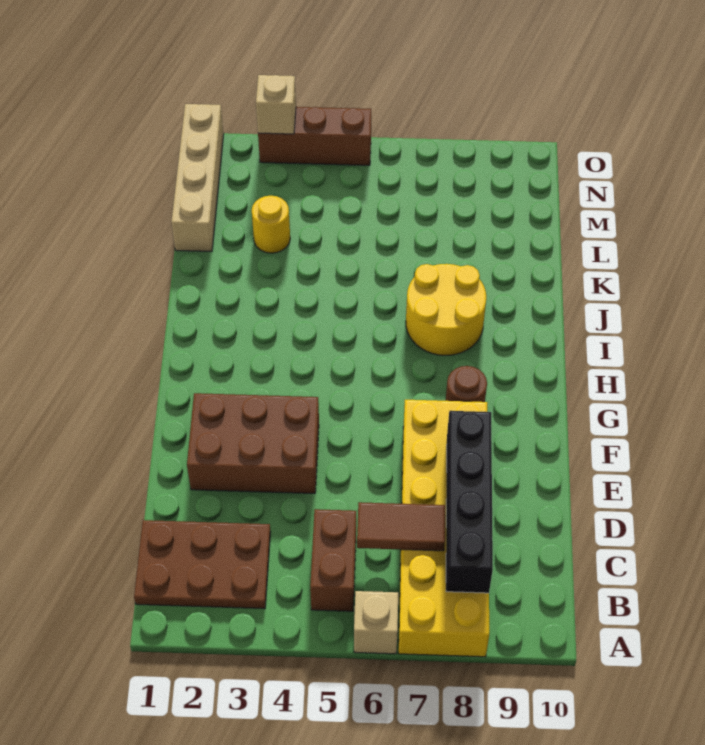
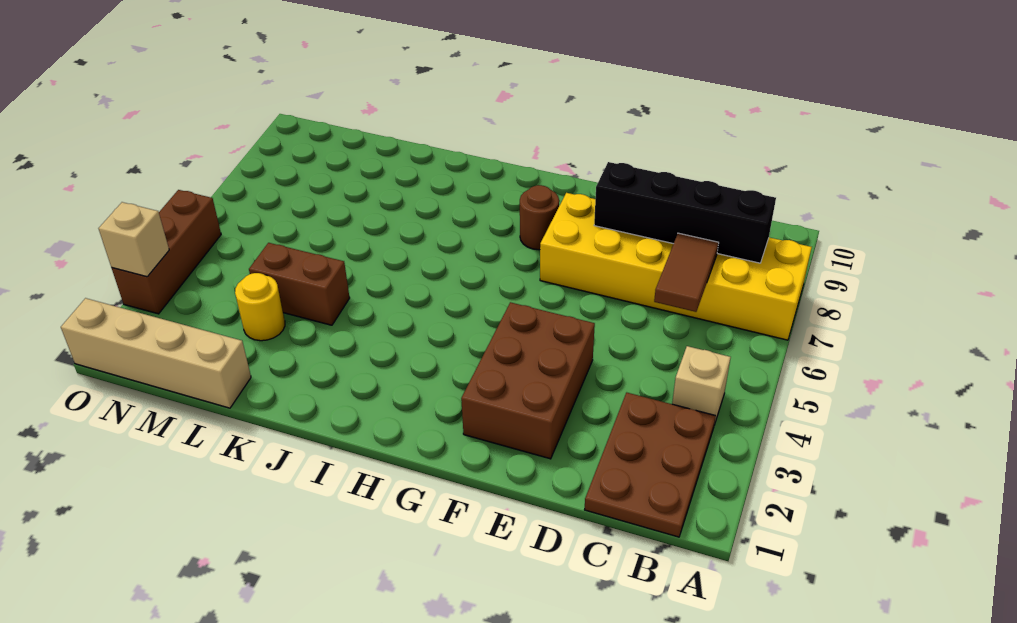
tan 1x1 brick [354,591,398,654] -> tan 1x1 brick moved to [672,346,731,425]
brown 1x2 brick [310,509,356,611] -> brown 1x2 brick moved to [249,243,350,325]
yellow 2x2 round brick [406,264,486,355] -> none

